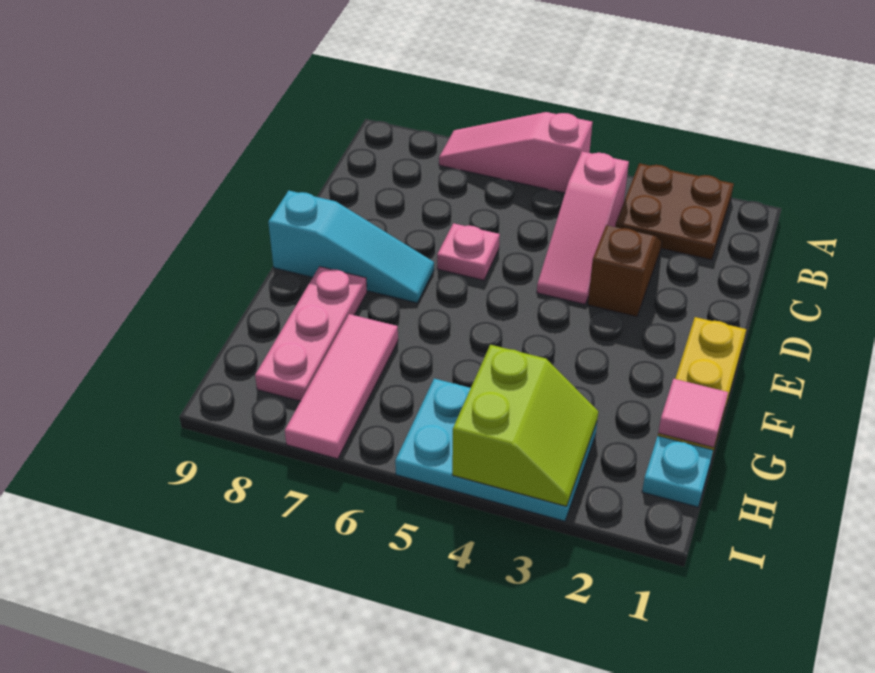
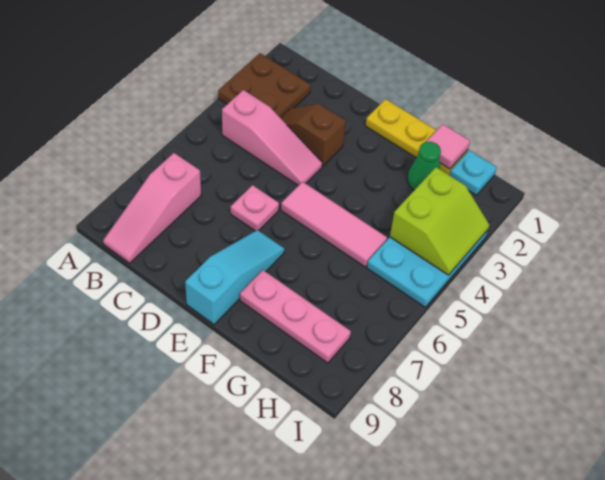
pink 1x3 slope [439,112,592,193] -> pink 1x3 slope moved to [103,153,201,263]
none -> green 1x1 cone [407,142,441,190]
pink 1x3 tile [285,314,398,459] -> pink 1x3 tile moved to [281,182,387,267]
lime 2x2 slope [452,345,598,506] -> lime 2x2 slope turned to [390,167,489,275]

